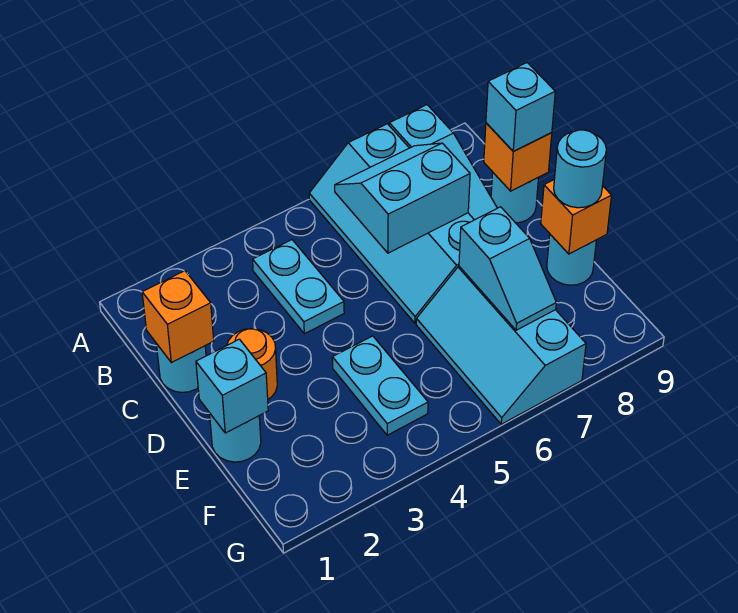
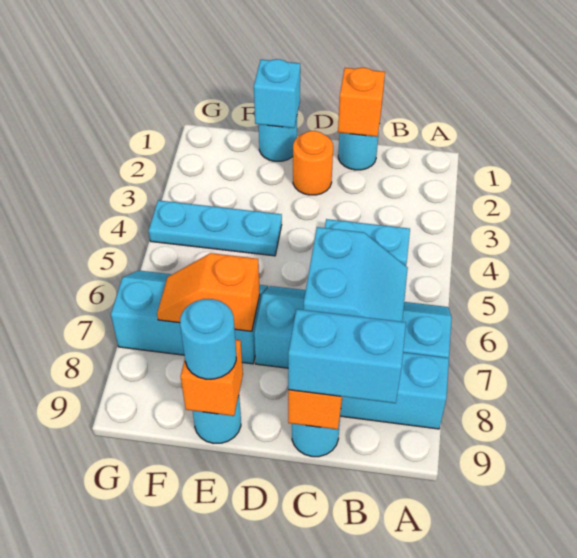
cyan 1x1 brick [486,63,555,151] -> cyan 1x2 brick [288,309,406,403]
cyan 1x2 plate [332,336,428,435] -> cyan 1x3 plate [149,200,282,256]
cyan 1x2 slope [459,207,556,330] -> orange 1x2 slope [157,253,260,331]

